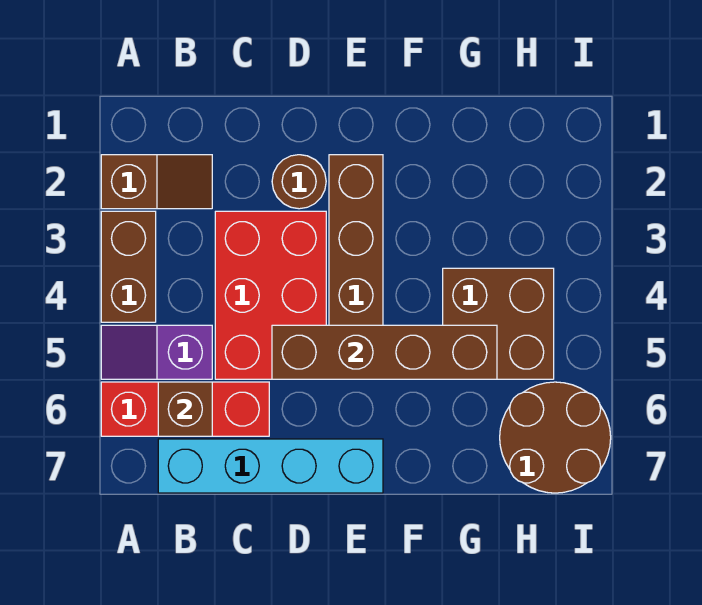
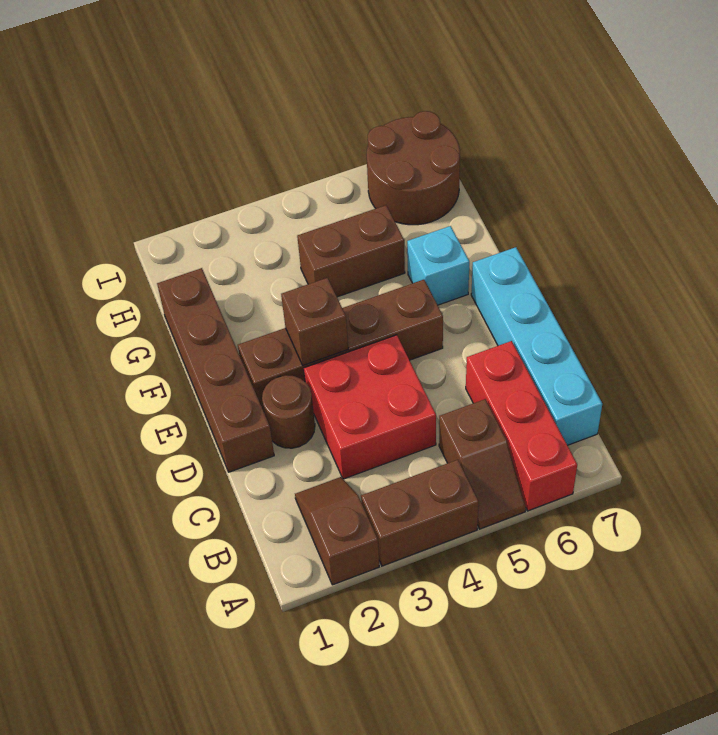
purple 1x2 slope [101,325,212,379] -> brown 1x2 slope [439,399,526,529]
brown 1x1 brick [158,382,212,436] -> brown 1x1 brick moved to [281,278,348,365]
red 2x3 brick [215,211,326,379] -> red 2x2 brick [304,335,436,479]
brown 1x4 brick [272,325,497,379] -> brown 1x4 brick moved to [157,268,274,472]
none -> cyan 1x1 brick [407,226,469,305]
brown 2x2 brick [443,268,554,379] -> brown 1x2 brick [297,205,405,297]

